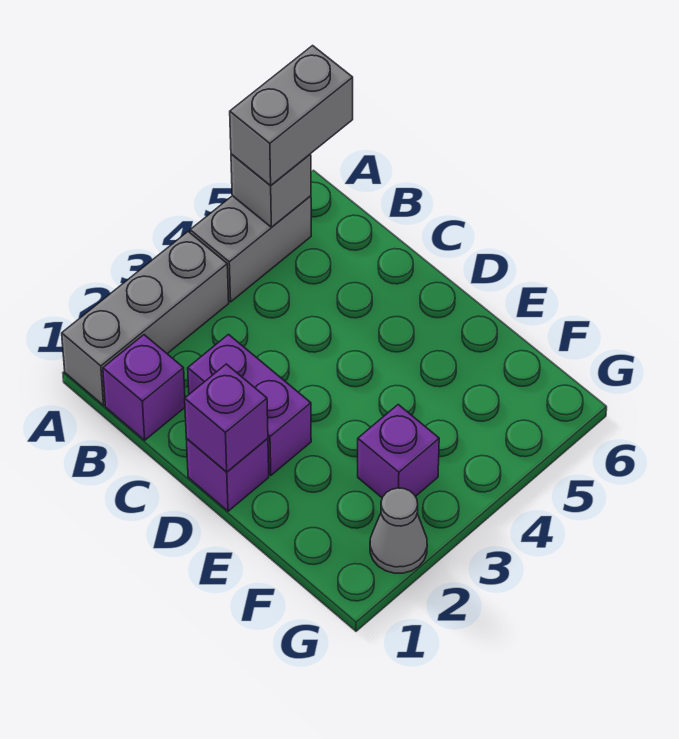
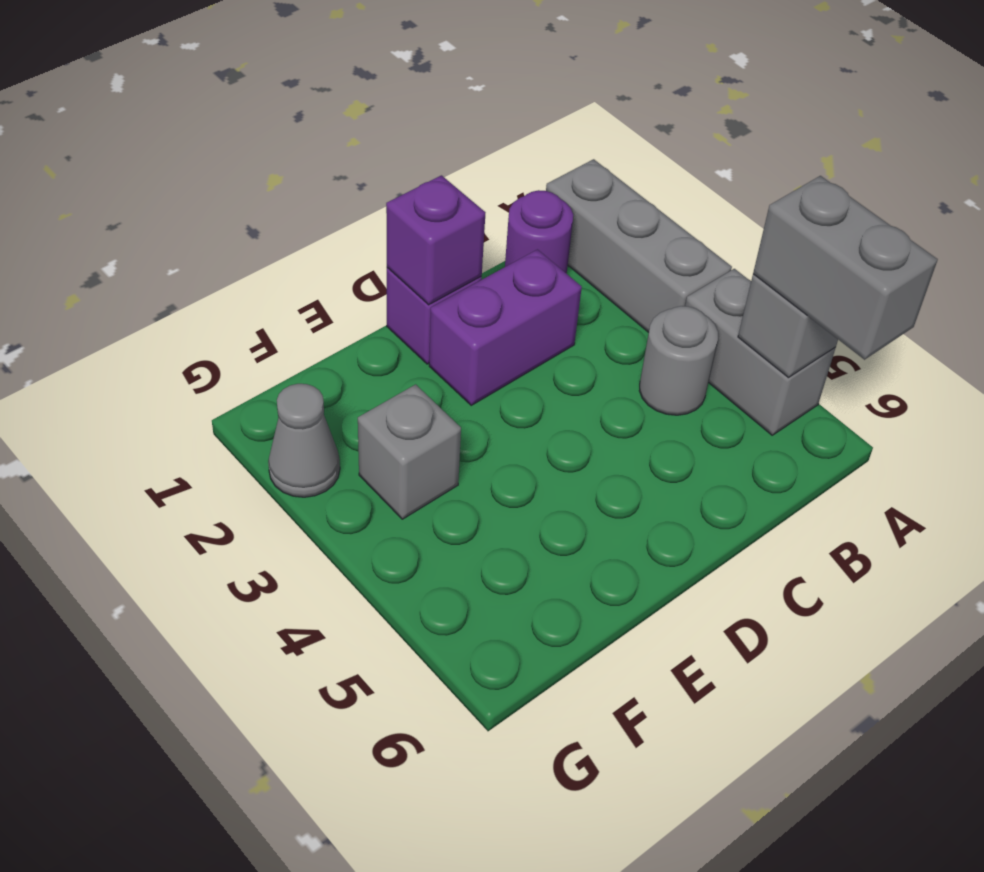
purple 1x1 brick [103,335,185,440] -> purple 1x1 round brick [505,190,573,274]
none -> grey 1x1 round brick [639,306,718,415]
purple 1x1 brick [358,405,439,498] -> grey 1x1 brick [358,384,461,519]

